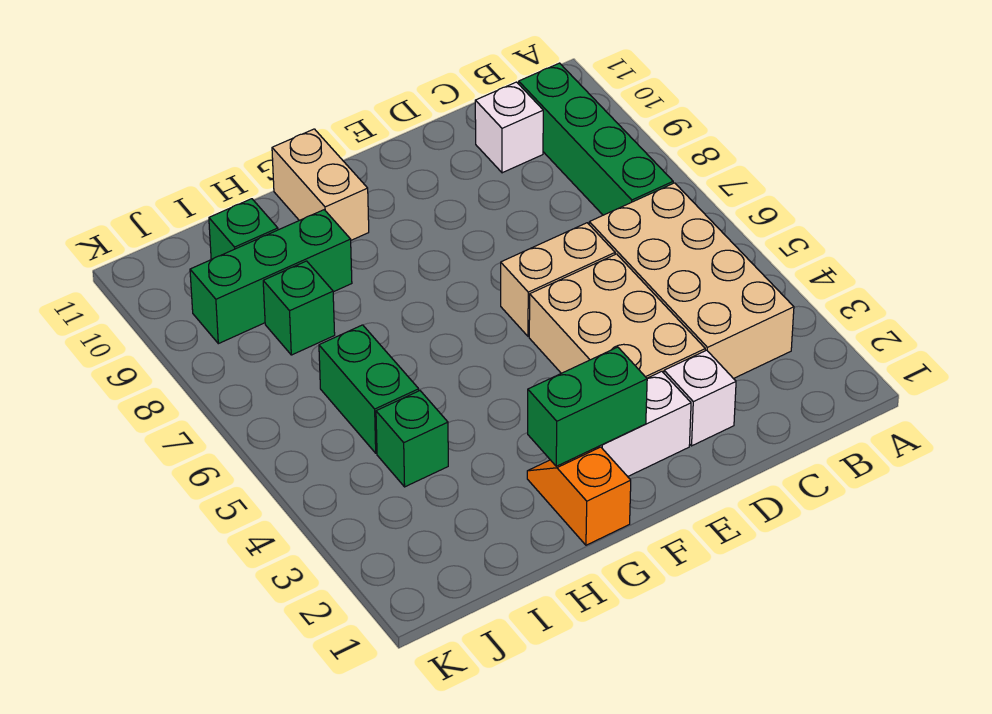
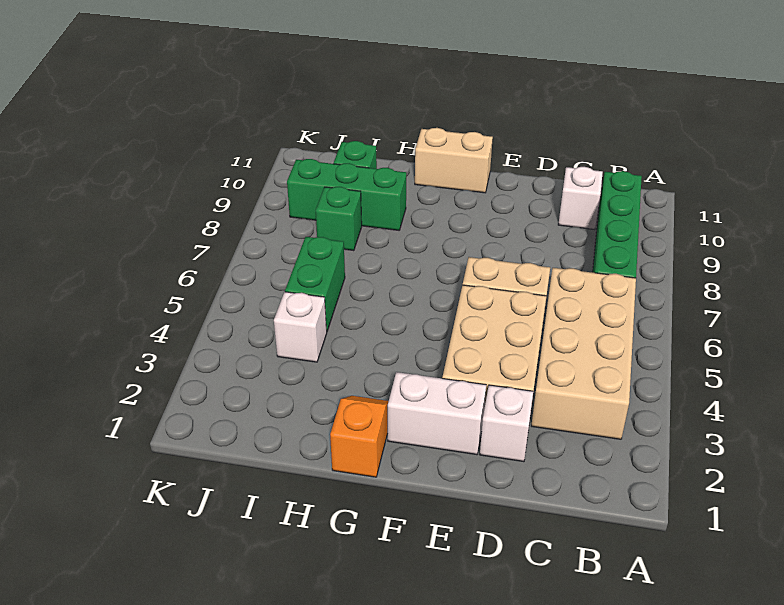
green 1x2 brick [528,347,647,466] -> none
tan 1x2 brick [272,129,369,240] -> tan 1x2 brick turned to [415,128,493,193]
green 1x1 brick [376,391,448,487] -> white 1x1 brick [274,292,327,362]

